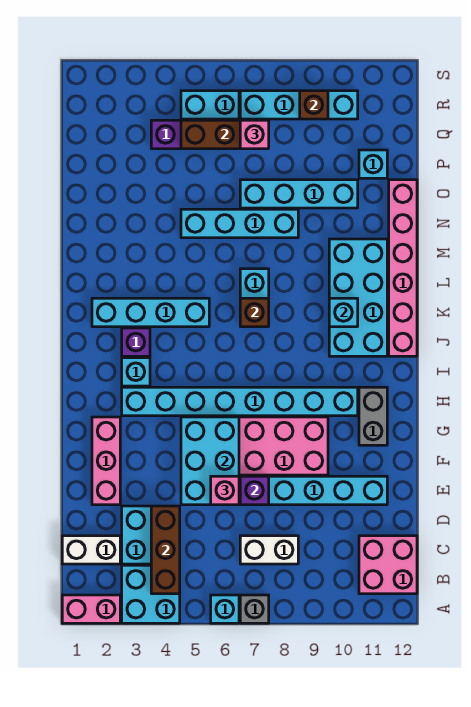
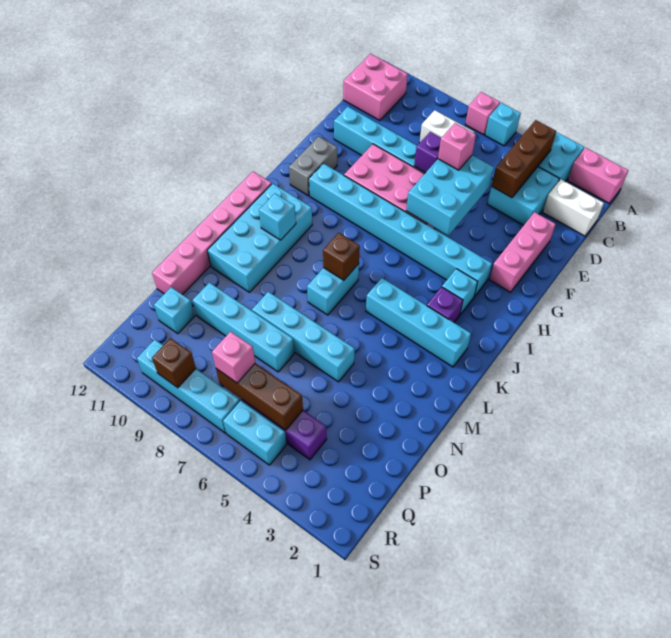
grey 1x1 brick [240,595,269,623] -> pink 1x1 brick [465,92,500,135]

